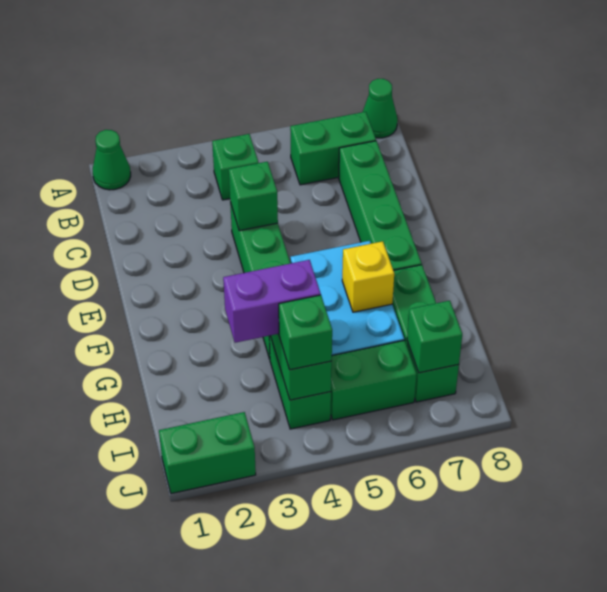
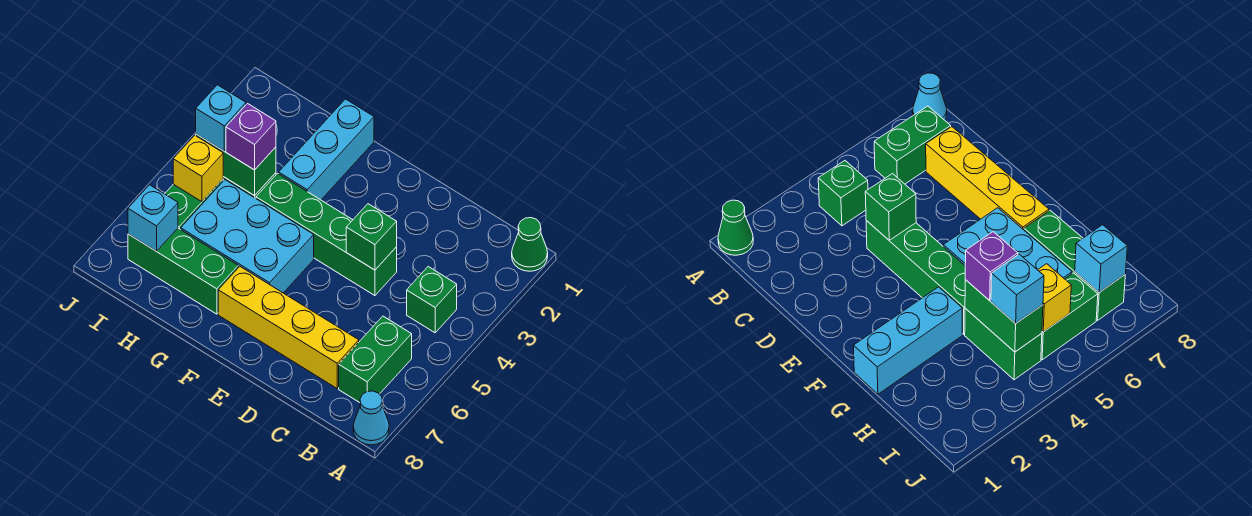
green 1x1 cone [363,79,398,138] -> cyan 1x1 cone [353,391,389,445]
green 1x4 brick [339,141,422,270] -> yellow 1x4 brick [218,267,359,388]
none -> cyan 1x3 brick [279,99,374,200]
yellow 1x1 brick [342,241,394,312] -> yellow 1x1 brick moved to [173,135,223,202]
purple 1x2 brick [223,260,321,343] -> purple 1x1 brick [226,104,276,170]
green 1x1 brick [279,295,332,370] -> cyan 1x1 brick [196,85,246,151]
green 1x1 brick [407,301,462,373] -> cyan 1x1 brick [128,185,178,251]
green 1x2 brick [159,412,256,494] -> none

